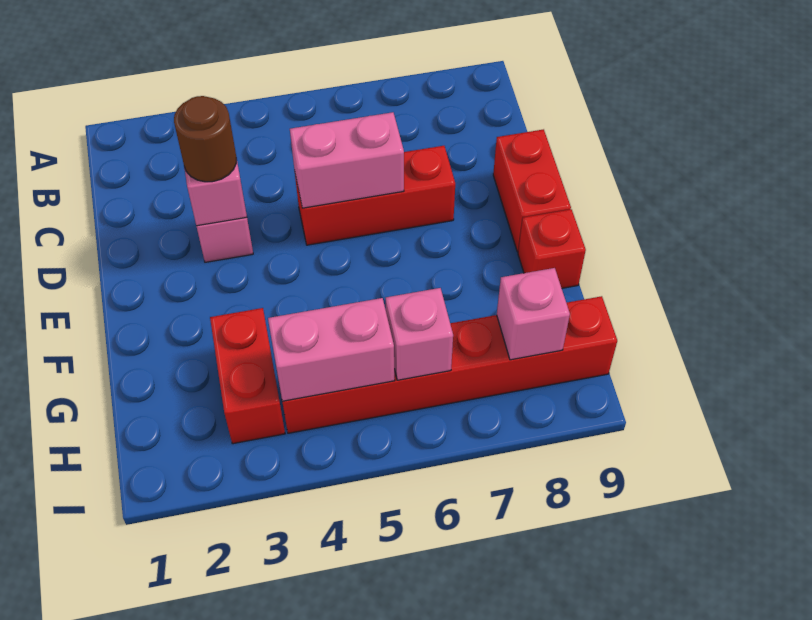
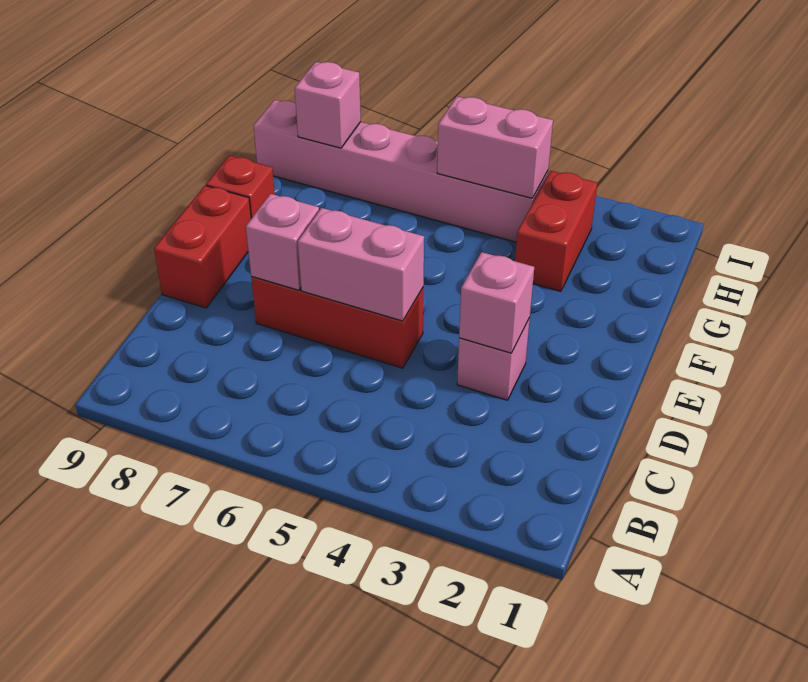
brown 1x1 round brick [174,96,236,182] -> none
red 1x6 brick [279,296,617,433] -> pink 1x6 brick [253,100,548,242]
pink 1x1 brick [386,288,453,380] -> pink 1x1 brick moved to [246,194,319,290]

